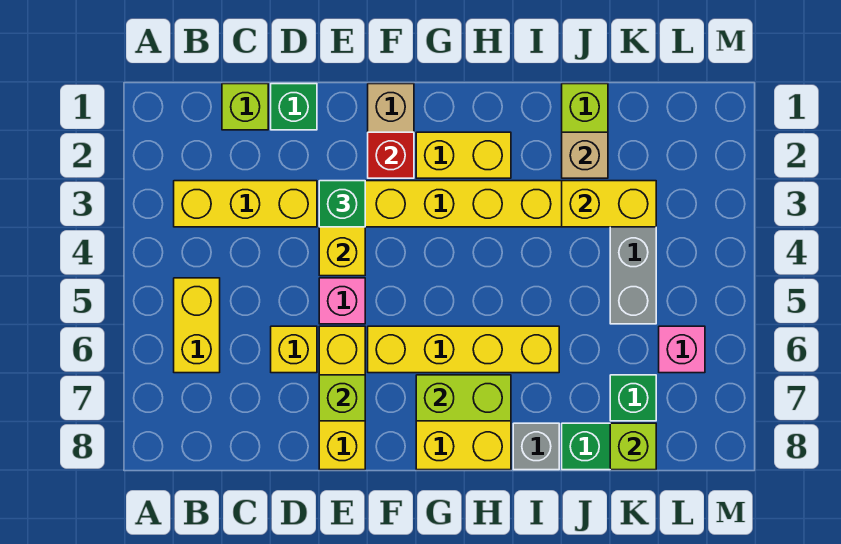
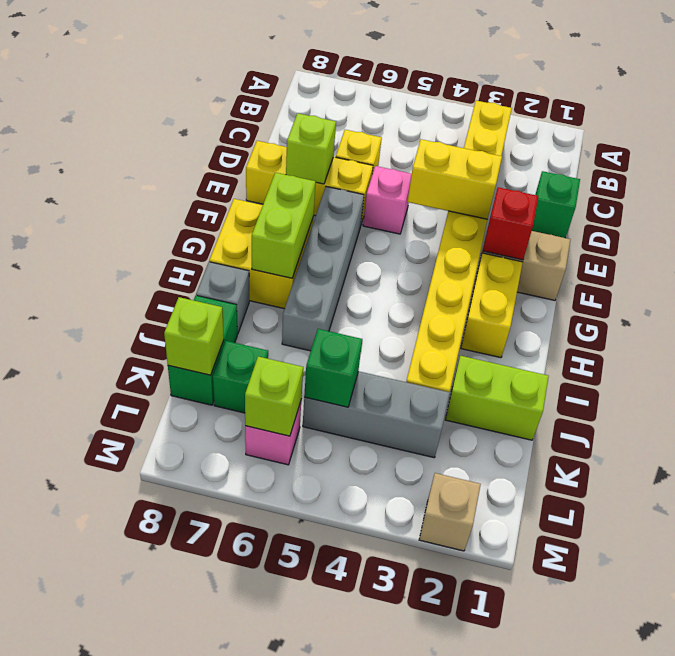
yellow 1x2 brick [174,278,220,373] -> none
lime 1x1 brick [222,84,268,130] -> lime 1x1 brick moved to [245,356,303,436]
green 1x1 brick [319,181,365,227] -> green 1x1 brick moved to [304,329,362,407]
yellow 1x4 brick [368,326,559,373] -> grey 1x4 brick [282,187,364,351]
tan 1x1 brick [562,132,608,178] -> tan 1x1 brick moved to [419,473,481,551]
yellow 1x2 brick [562,181,656,227] -> none

